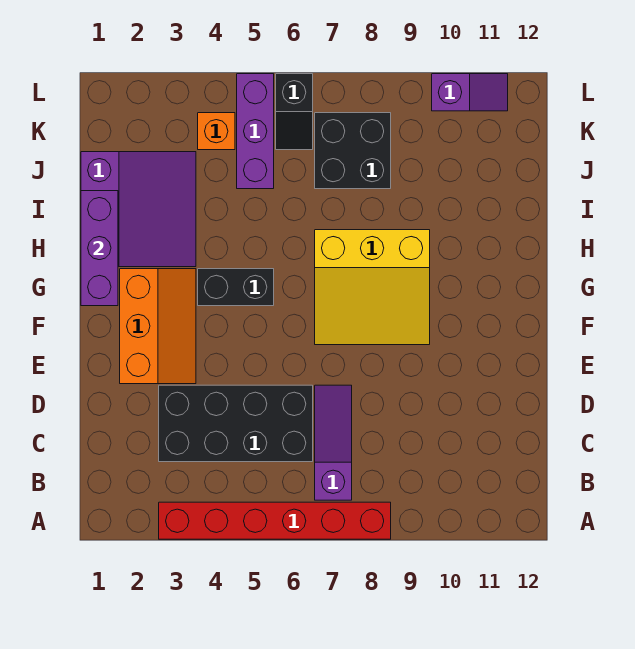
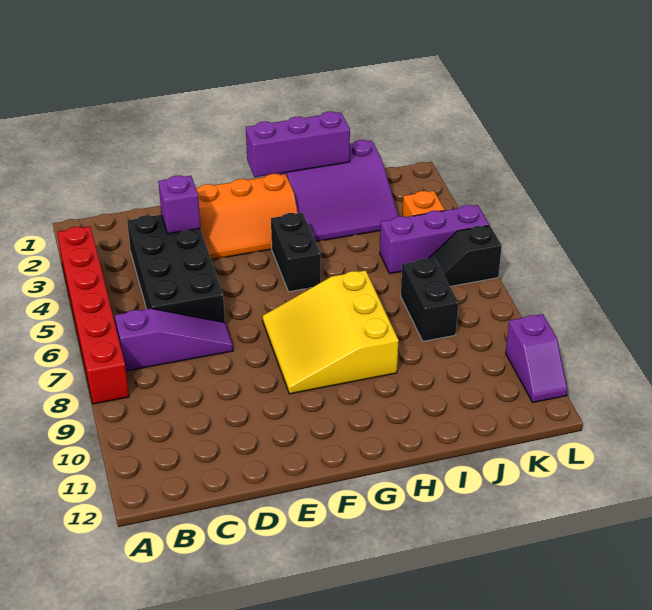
none -> purple 1x1 brick [158,175,200,234]
black 2x2 brick [315,113,391,189] -> black 1x2 brick [401,258,458,341]

